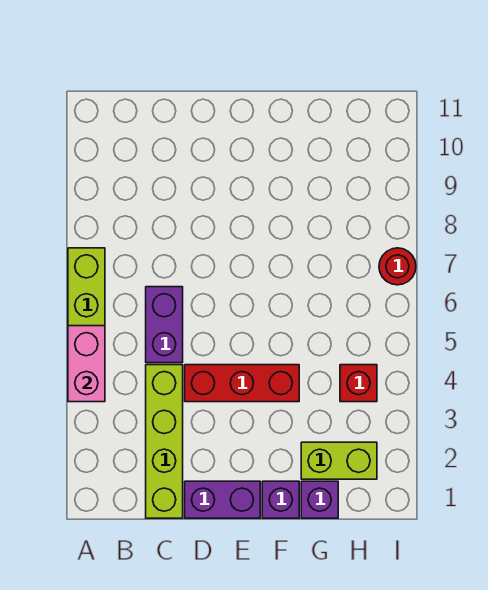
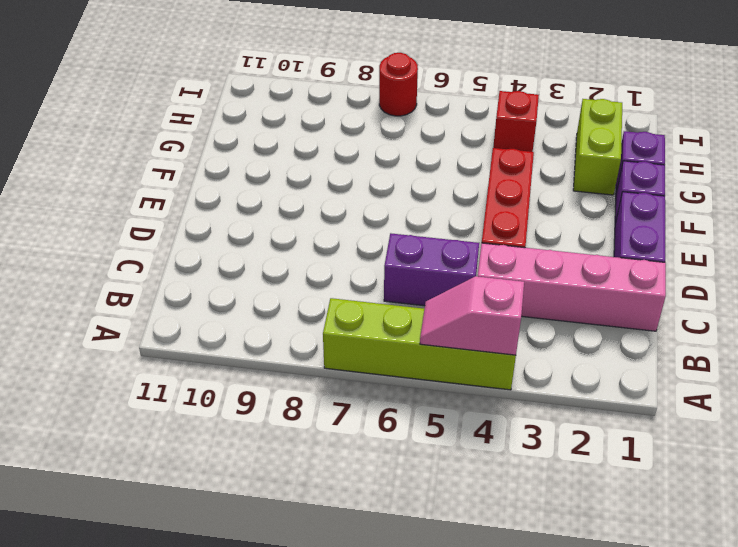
pink 1x2 brick [68,326,105,402] -> pink 1x2 slope [420,276,524,355]
lime 1x4 brick [146,365,183,518] -> pink 1x4 brick [478,243,666,331]

